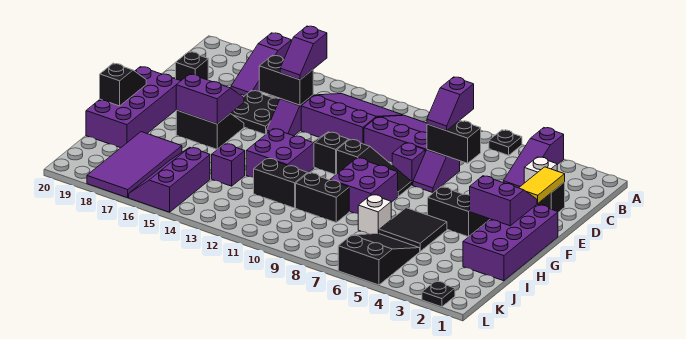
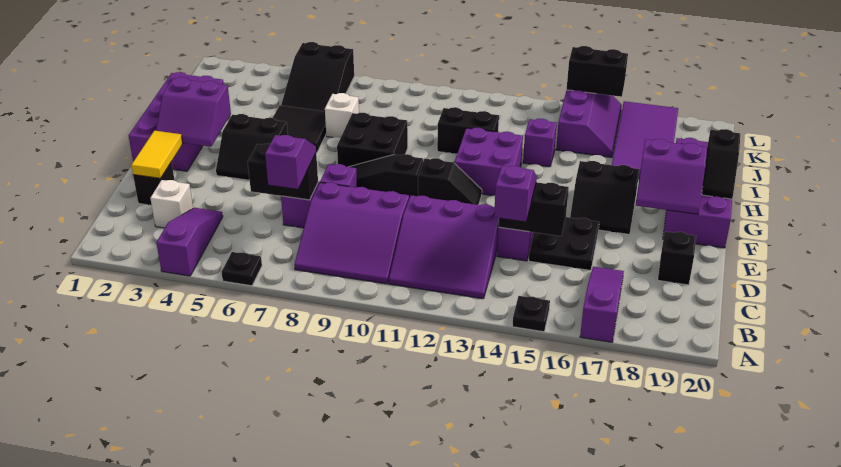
purple 2x2 slope [176,74,244,124] -> purple 2x2 slope moved to [636,139,707,214]
purple 2x2 brick [330,158,398,214] -> black 2x2 brick [337,113,408,167]
black 1x2 brick [296,173,349,222] -> black 1x2 brick moved to [567,46,628,97]
black 1x1 plate [422,281,455,307] -> black 1x1 plate moved to [512,296,550,332]

